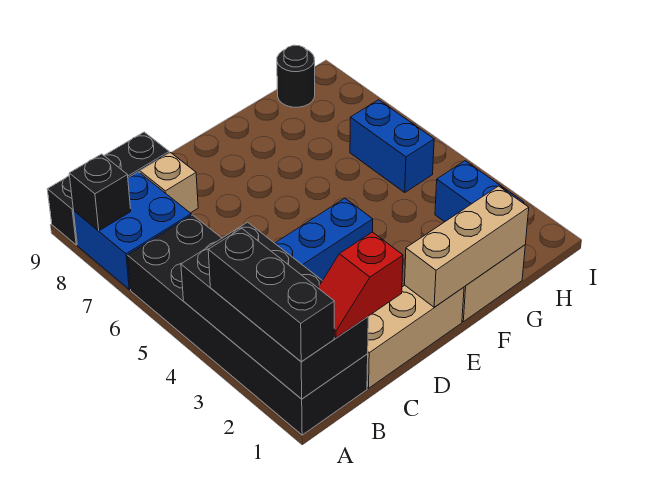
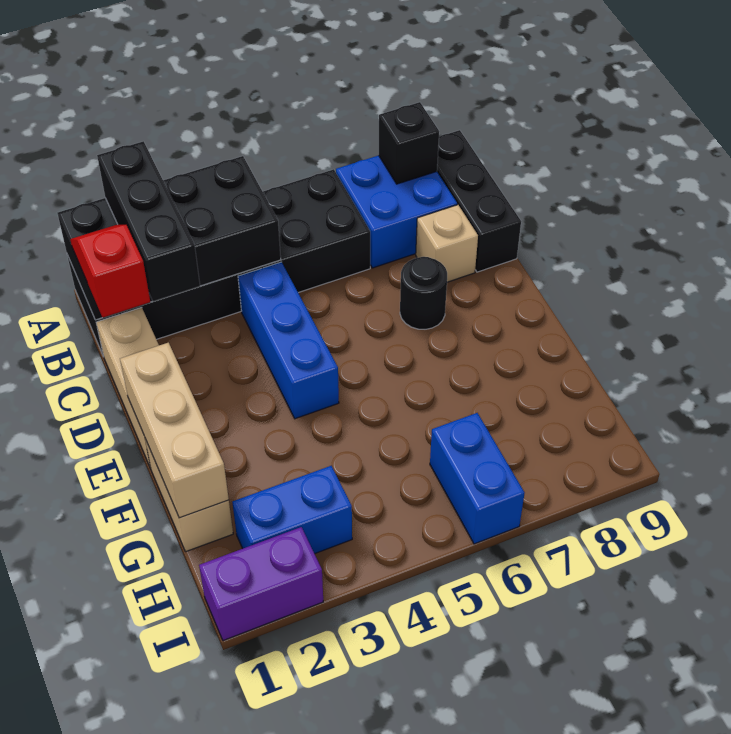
black 1x3 brick [208,228,334,361] -> black 1x3 brick turned to [97,141,200,301]
blue 1x2 brick [350,100,434,192] -> blue 1x2 brick turned to [430,413,524,544]
black 1x1 round brick [277,45,315,107] -> black 1x1 round brick moved to [400,257,447,329]
none -> purple 1x2 brick [199,527,323,641]

